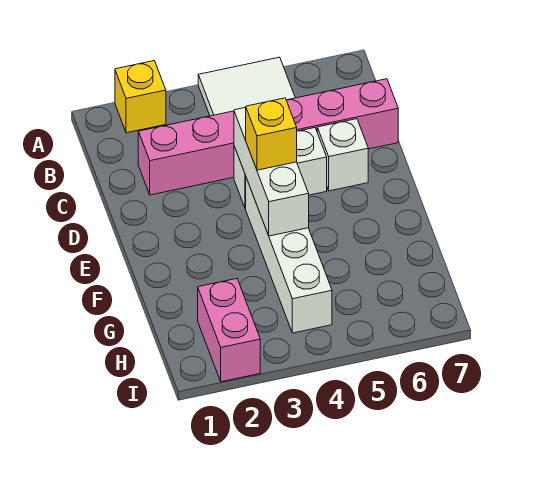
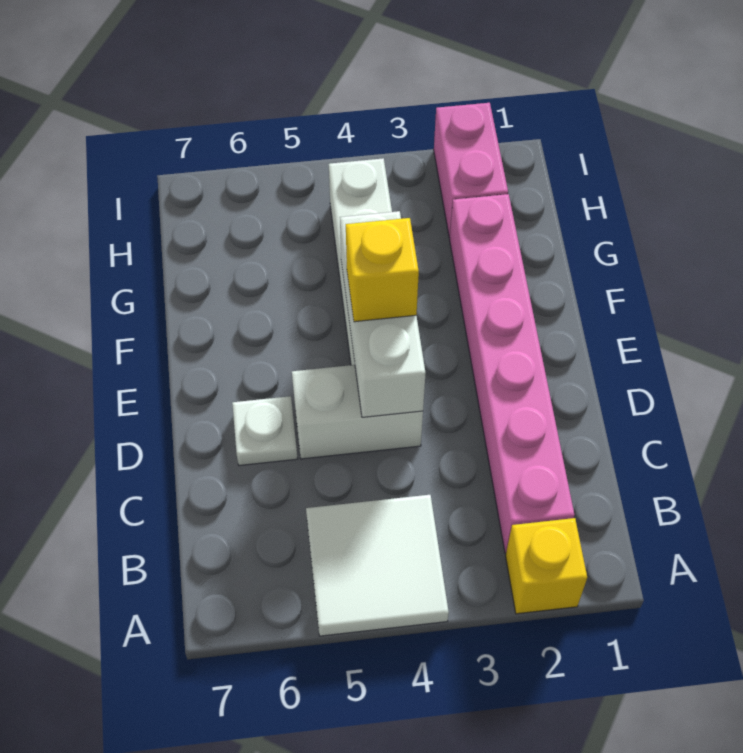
pink 1x6 brick [138,79,398,195] -> pink 1x6 brick turned to [449,194,574,553]
white 1x1 brick [317,119,368,191] -> white 1x1 plate [232,396,298,466]

